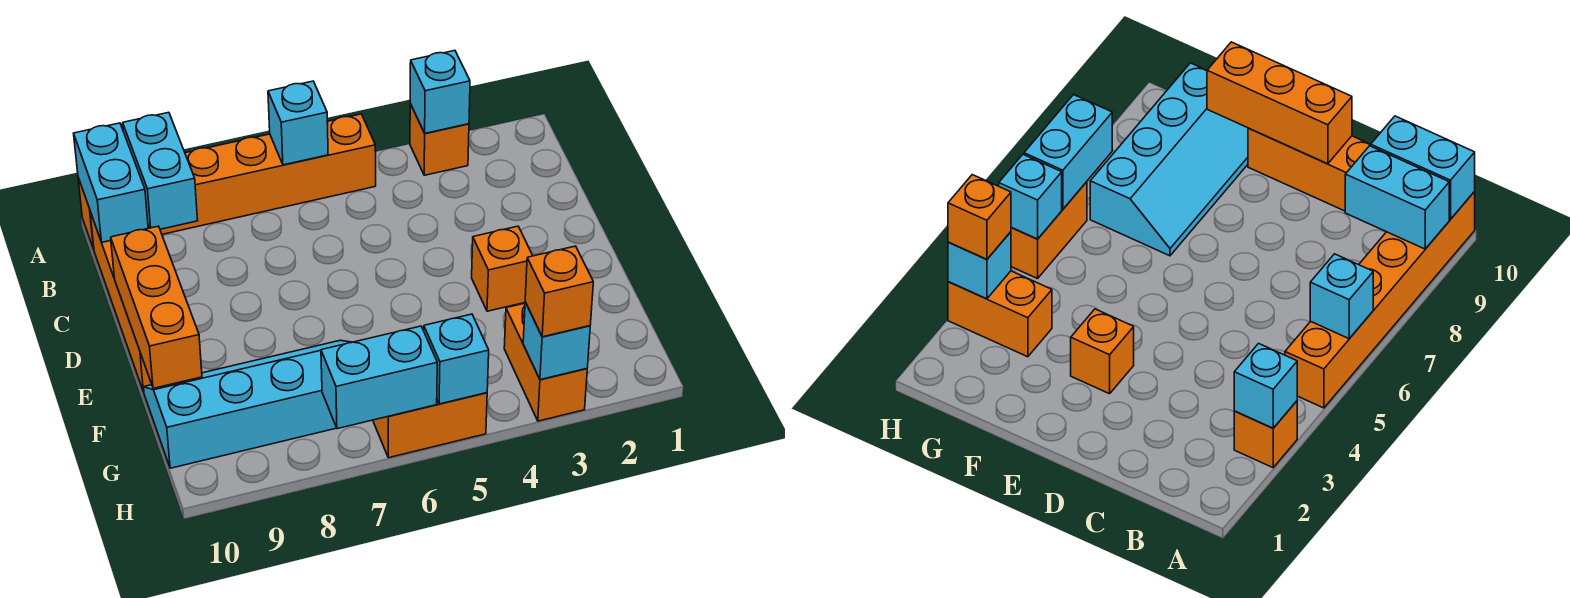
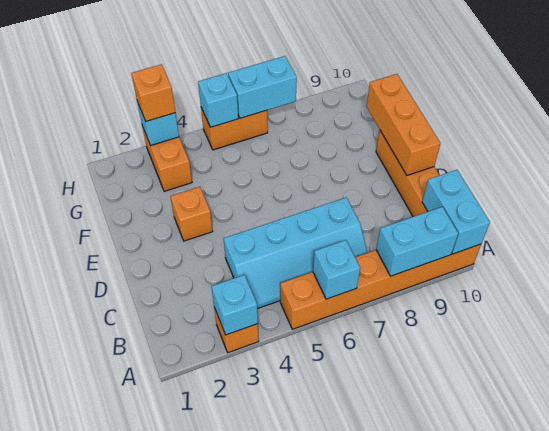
cyan 1x2 brick [123,112,198,229] -> cyan 1x2 brick turned to [376,207,458,276]
cyan 2x4 slope [144,340,352,468] -> cyan 2x4 slope moved to [224,198,368,309]

